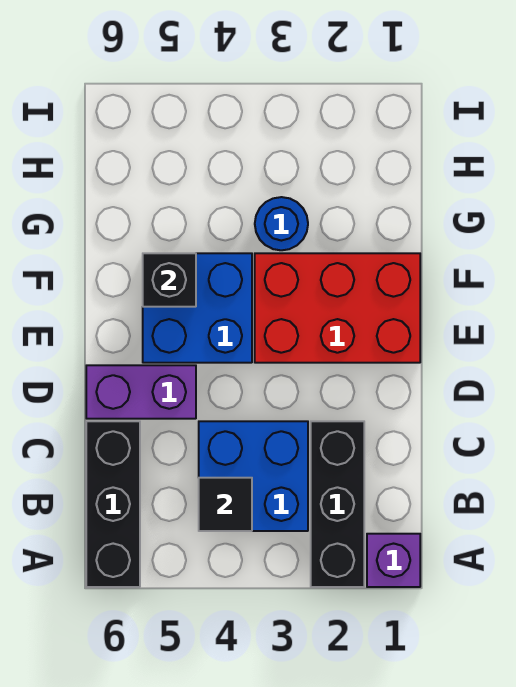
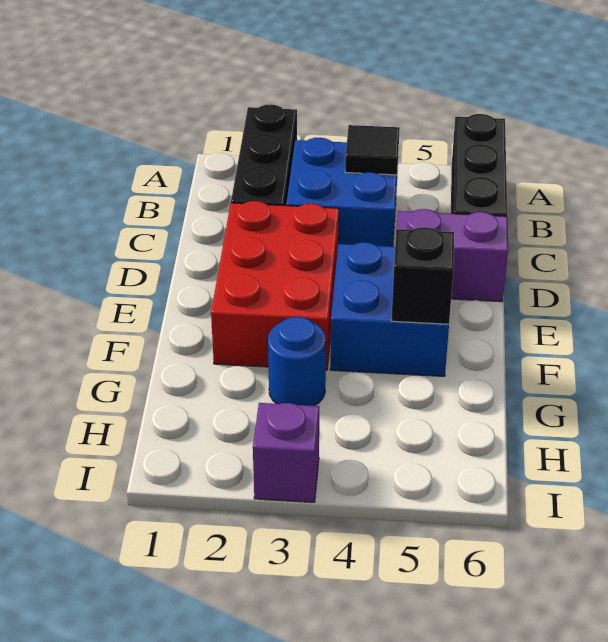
purple 1x1 brick [367,534,420,587] -> purple 1x1 brick moved to [253,403,319,502]
red 2x3 brick [255,253,420,363] -> red 2x3 brick turned to [211,201,339,370]

